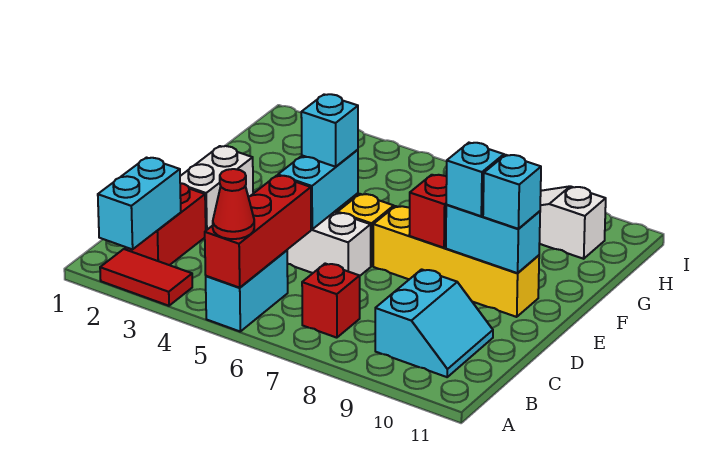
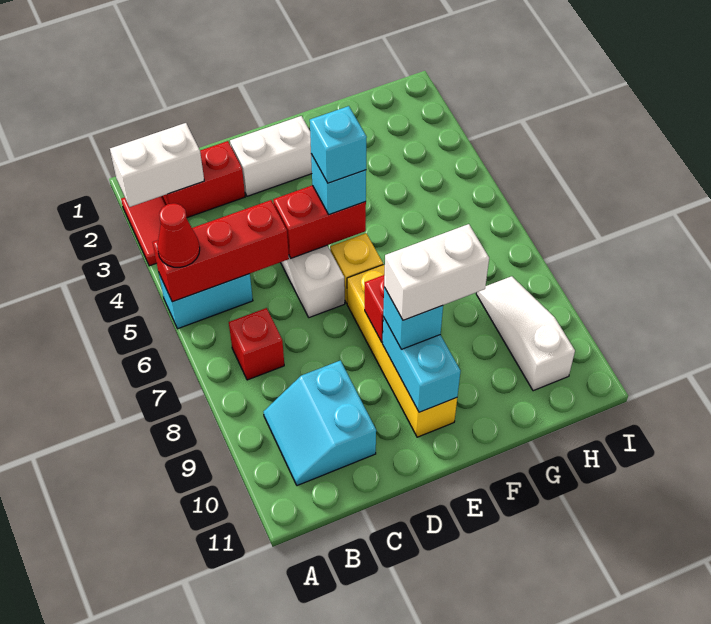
cyan 1x2 brick [98,158,181,249] -> white 1x2 brick [110,123,204,207]
cyan 2x2 slope [375,269,493,377] -> cyan 2x2 slope turned to [263,360,376,486]
cyan 1x2 brick [278,150,358,229] -> red 1x2 brick [273,185,366,258]
none -> white 1x2 brick [384,224,489,320]
cyan 1x1 brick [483,155,541,229] -> cyan 1x1 brick moved to [310,106,367,183]

